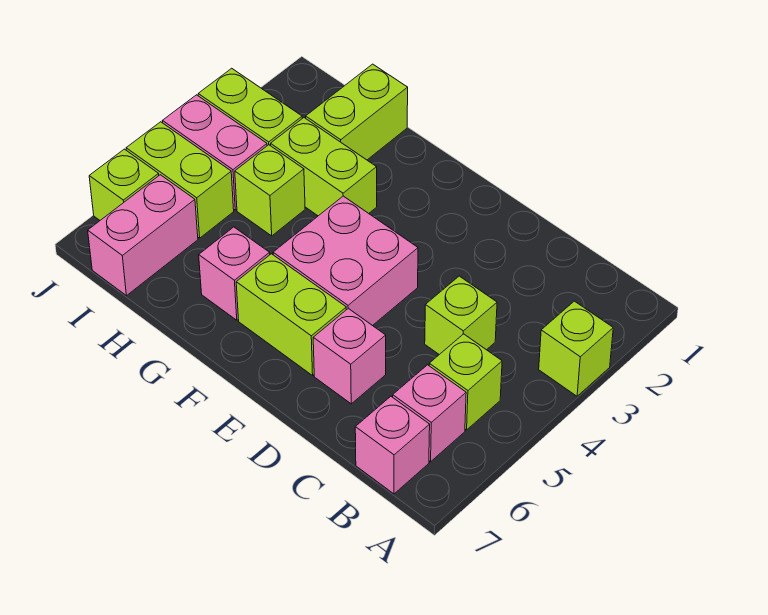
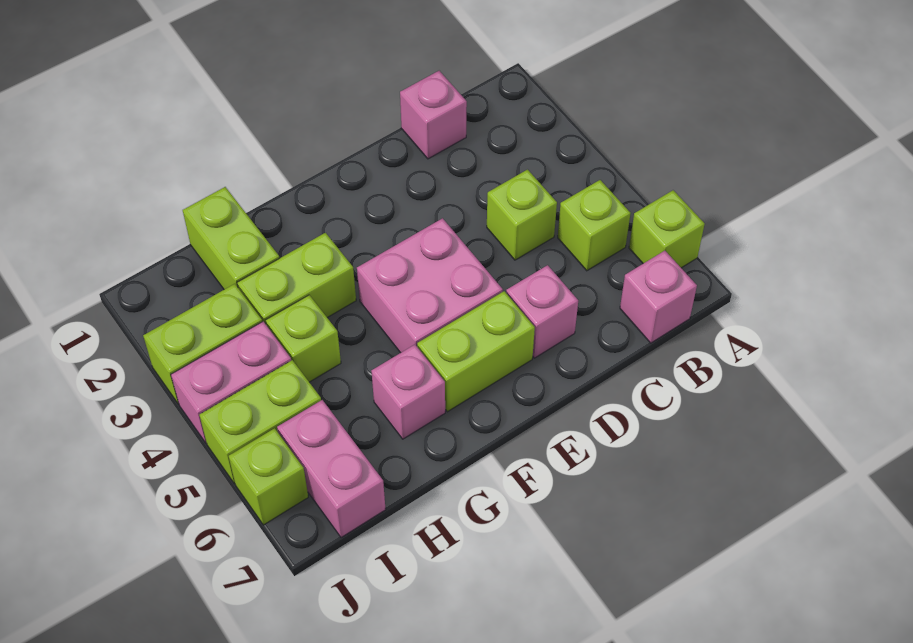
lime 1x1 brick [539,301,613,396] -> lime 1x1 brick moved to [629,190,705,268]
pink 1x1 brick [393,365,466,462] -> pink 1x1 brick moved to [400,71,467,159]

